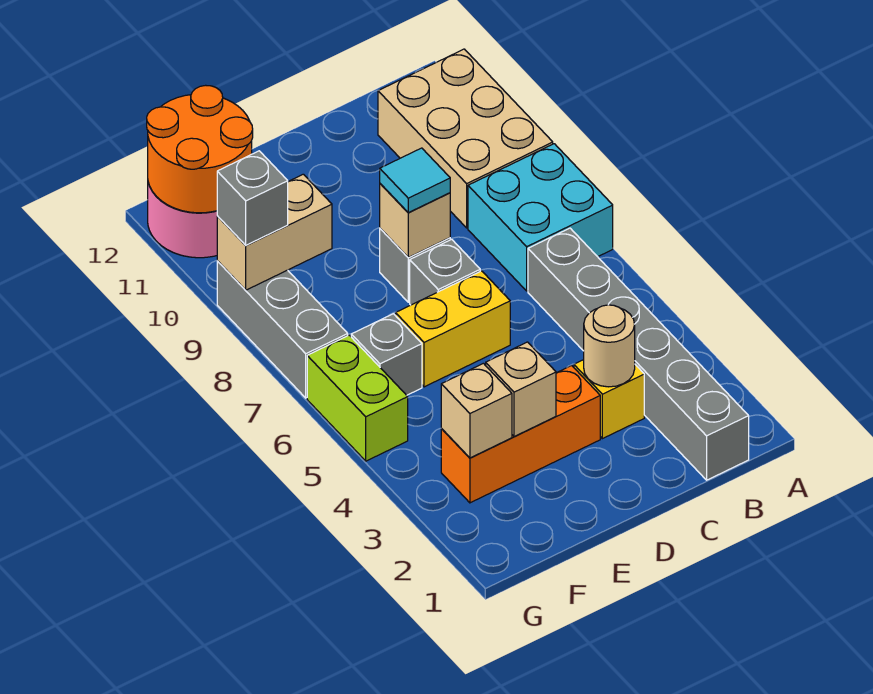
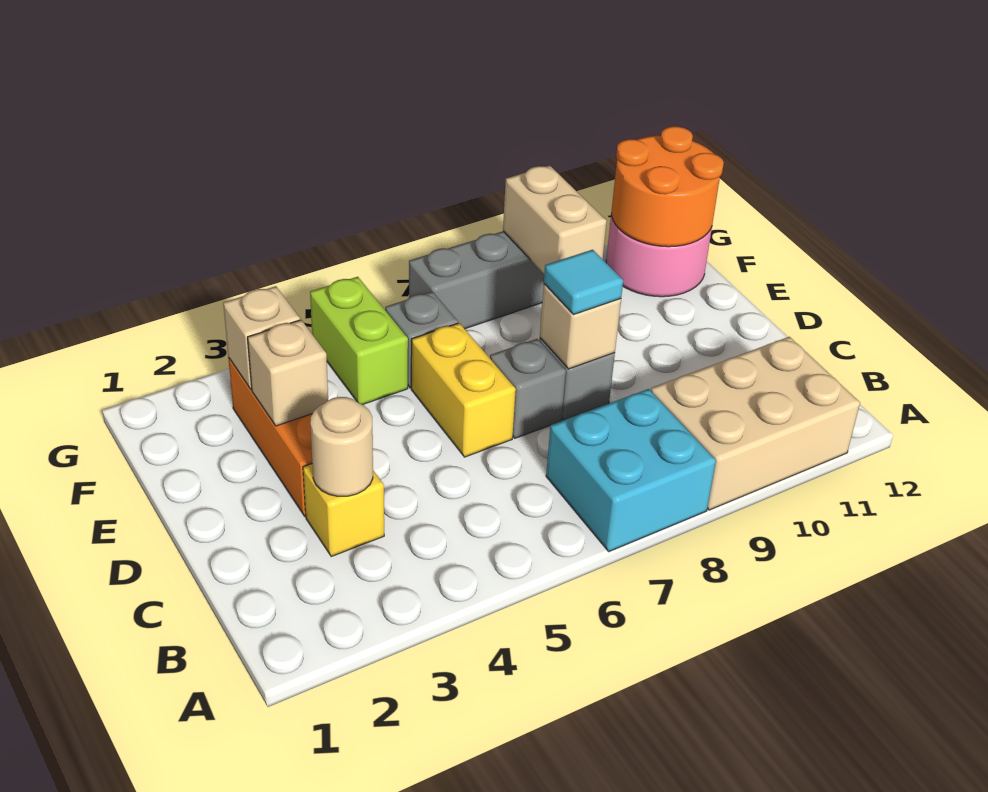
grey 1x6 brick [528,228,749,480] -> none
lime 1x2 brick [307,335,408,461] -> lime 1x2 brick turned to [310,277,408,405]
grey 1x1 brick [217,151,288,245] -> none

